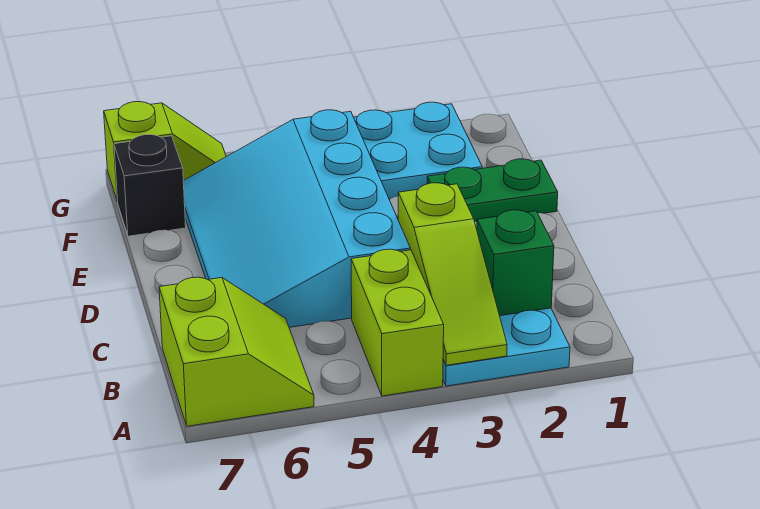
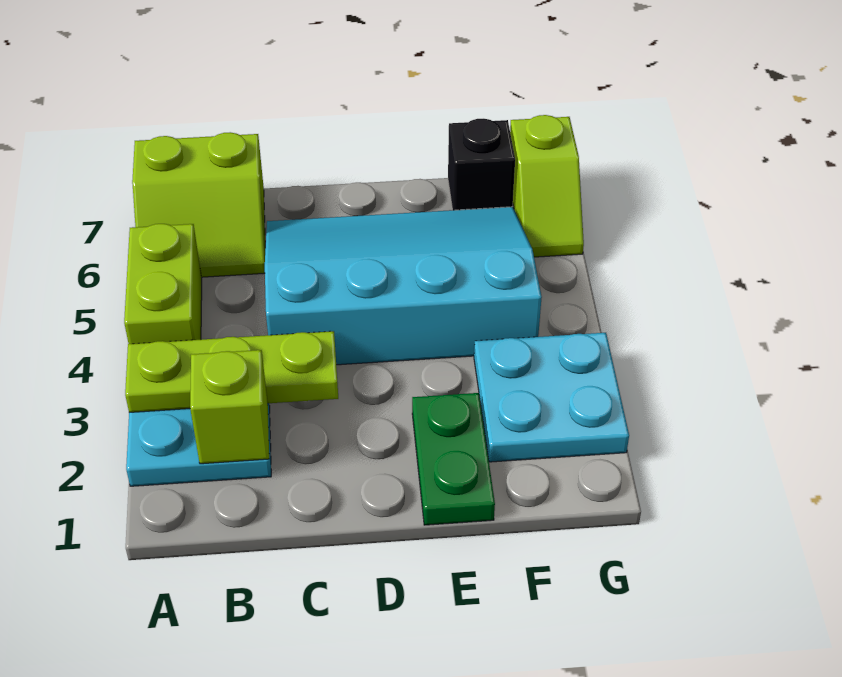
lime 1x3 slope [398,183,507,365] -> lime 1x3 plate [125,331,338,412]
lime 1x2 brick [351,249,444,396] -> lime 1x2 brick turned to [124,224,202,344]
green 1x1 brick [477,210,554,316] -> lime 1x1 brick [190,350,269,464]

